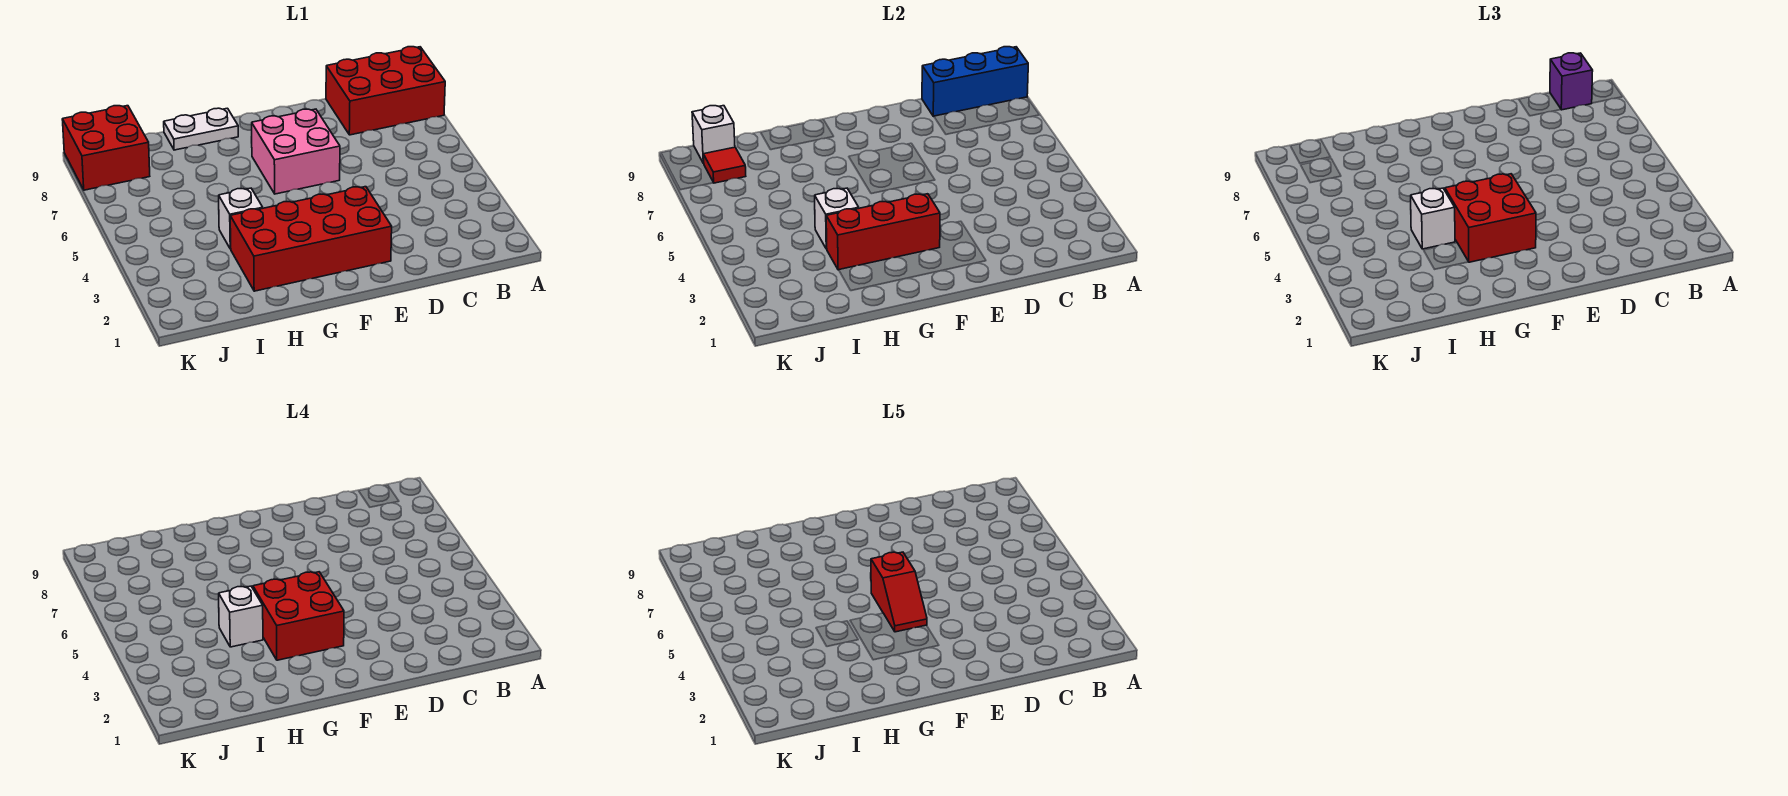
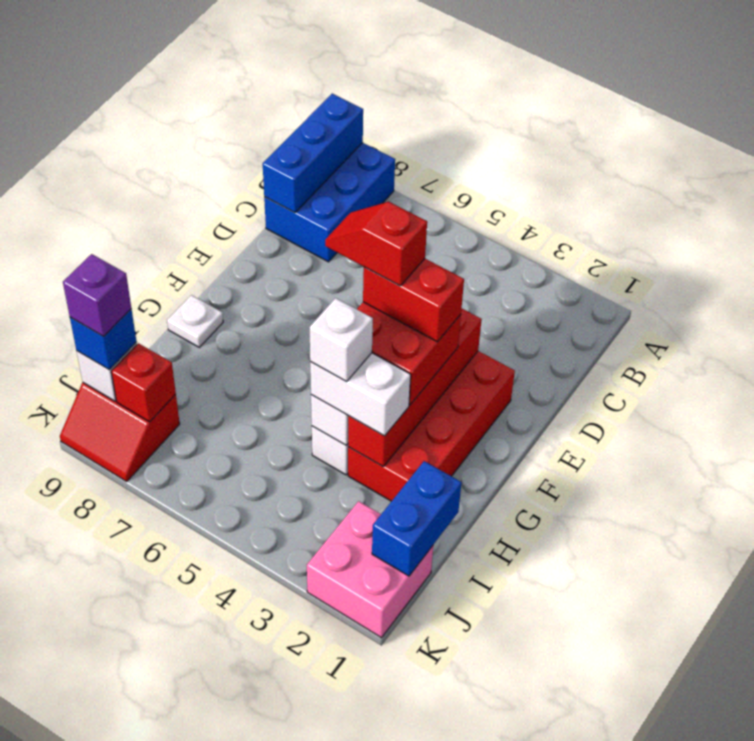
red 2x3 brick [326,47,445,135] -> blue 2x3 brick [264,143,395,262]
purple 1x1 brick [1550,53,1593,110] -> purple 1x1 brick moved to [63,254,131,336]
pink 2x2 brick [251,109,340,194] -> pink 2x2 brick moved to [307,501,433,638]
red 1x3 brick [826,194,940,270] -> red 1x4 brick [348,309,482,467]
red 2x2 brick [253,572,344,660] -> red 1x2 brick [363,259,464,342]
red 1x2 slope [871,552,927,632] -> red 1x2 slope turned to [325,202,427,286]
white 1x2 plate [164,108,238,150] -> white 1x1 plate [167,295,223,347]
white 1x1 brick [1411,188,1455,249] -> white 1x2 brick [310,353,411,436]
none -> blue 1x2 brick [372,461,461,576]
red 2x2 brick [62,106,150,190] -> red 2x2 slope [60,383,180,481]
red 1x1 tile [703,147,746,183] -> red 1x1 brick [111,343,176,422]
none -> blue 1x1 brick [70,309,137,370]

